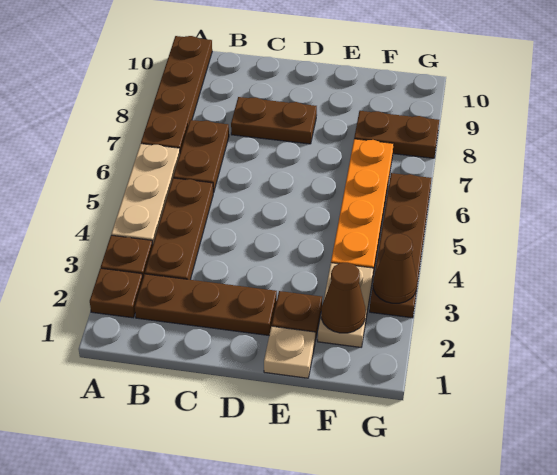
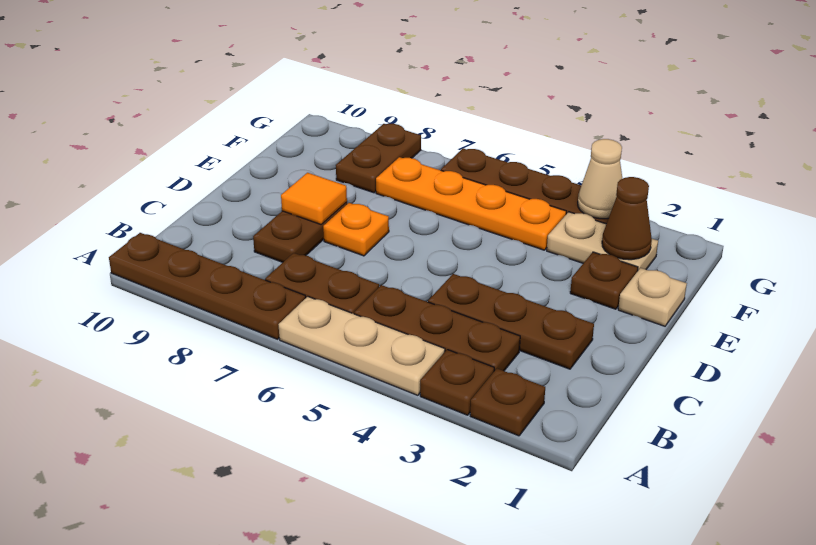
brown 1x3 plate [135,274,277,335] -> brown 1x3 plate turned to [428,274,594,369]
none -> orange 1x1 plate [323,203,389,256]
none -> orange 1x1 tile [281,173,347,224]
brown 1x1 cone [373,234,417,303] -> tan 1x1 cone [578,139,622,219]

